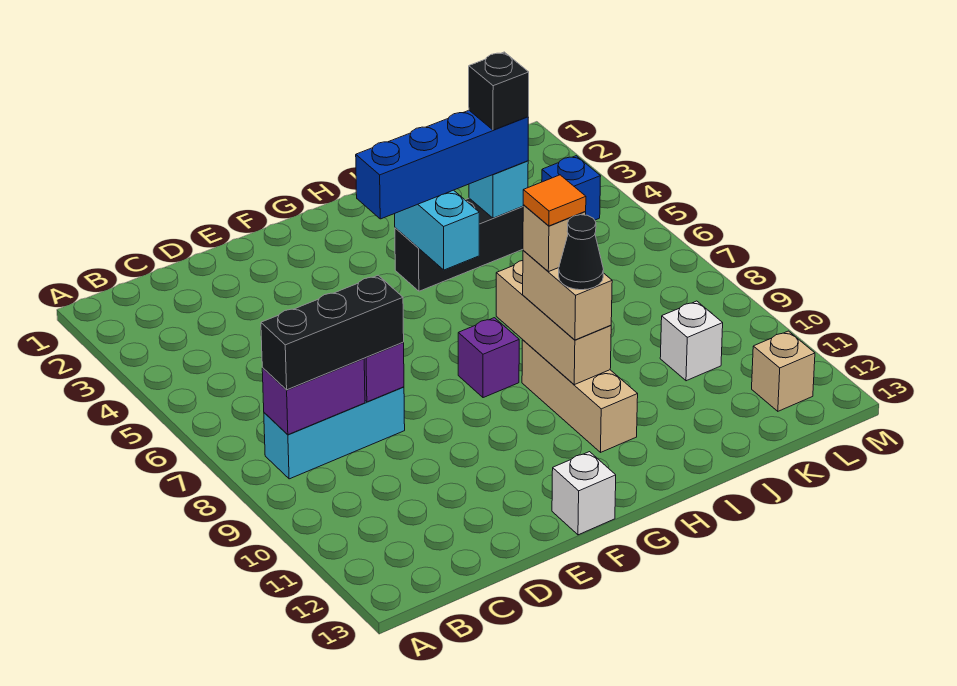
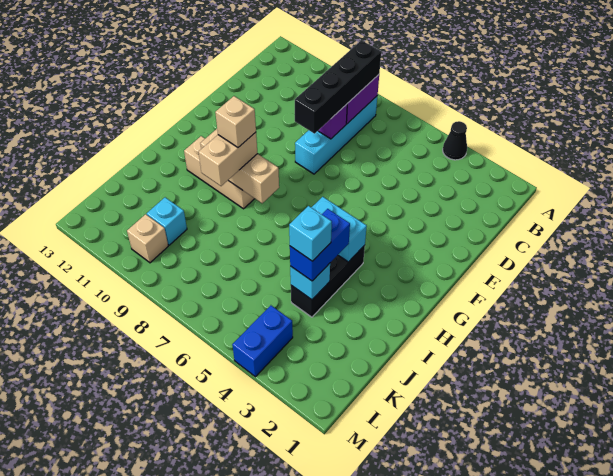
cyan 1x3 brick [264,387,405,479] -> cyan 1x4 brick [295,96,377,174]
black 1x3 brick [261,275,404,390] -> black 1x4 brick [295,40,381,134]
white 1x1 brick [552,452,616,535] -> none
blue 1x4 brick [356,111,528,219] -> blue 1x2 brick [290,209,350,281]
purple 1x1 brick [458,318,519,398] -> none
tan 1x2 brick [523,250,612,340] -> tan 1x2 brick turned to [199,132,258,186]
orange 1x1 tile [523,175,586,226] -> none
black 1x1 cone [559,215,604,290] -> black 1x1 cone moved to [443,121,467,160]
black 1x1 brick [469,52,529,130] -> cyan 1x1 brick [289,206,332,261]
white 1x1 brick [660,301,723,381] -> cyan 1x1 brick [147,197,187,245]
blue 1x1 brick [542,156,601,220] -> blue 1x2 brick [232,306,293,377]
tan 1x1 brick [752,331,815,411] -> tan 1x1 brick moved to [127,214,168,263]

